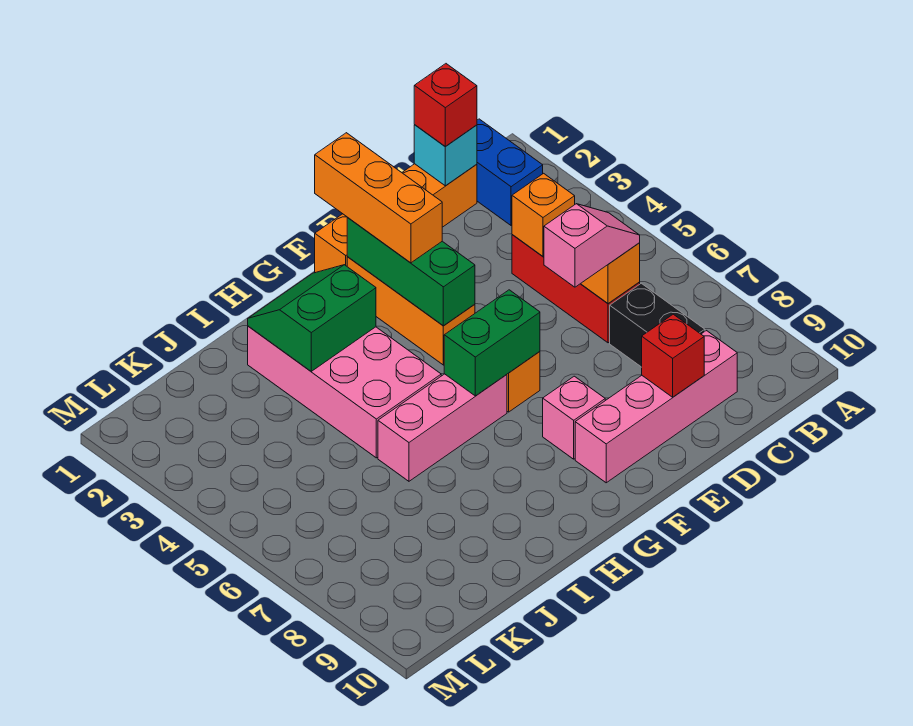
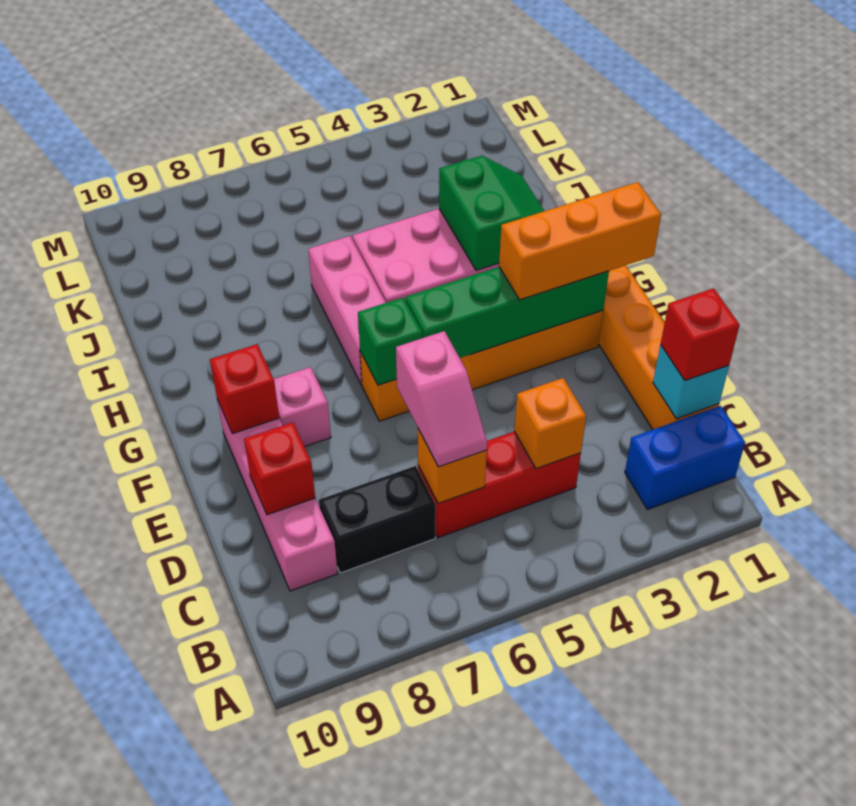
green 1x3 brick [347,217,475,326] -> green 1x4 brick [406,267,609,358]
green 1x2 brick [444,290,540,396] -> green 1x1 brick [358,298,422,385]
none -> red 1x1 brick [210,344,279,434]

